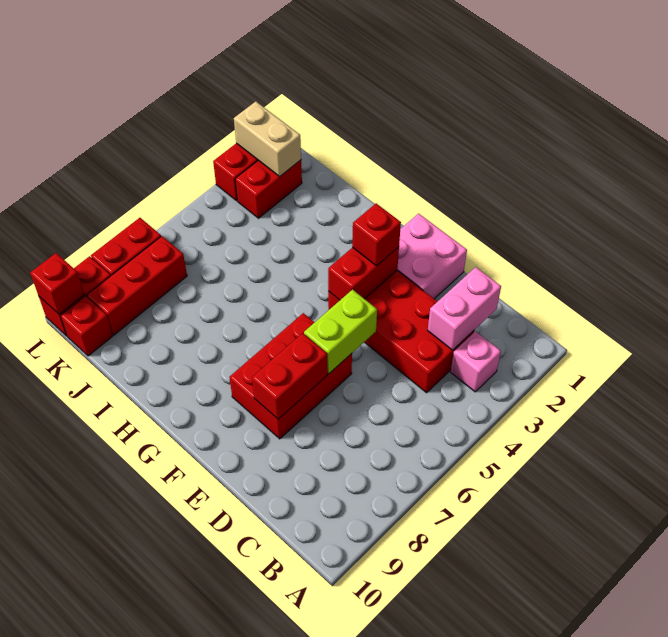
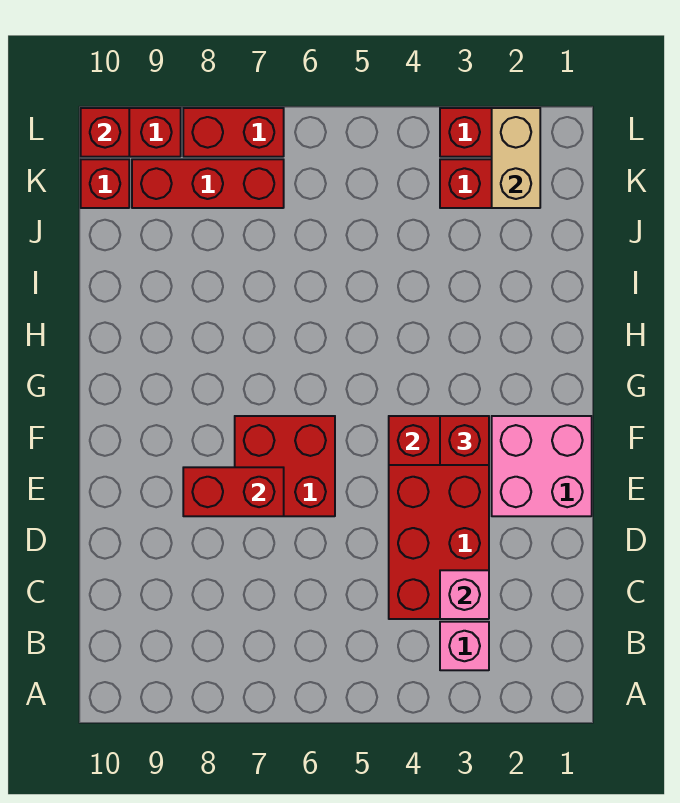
pink 1x2 brick [428,267,501,350] -> pink 1x1 brick [440,570,489,619]
lime 1x2 brick [304,289,377,374] -> none
red 2x3 brick [230,313,352,439] -> red 2x2 brick [235,416,335,516]

